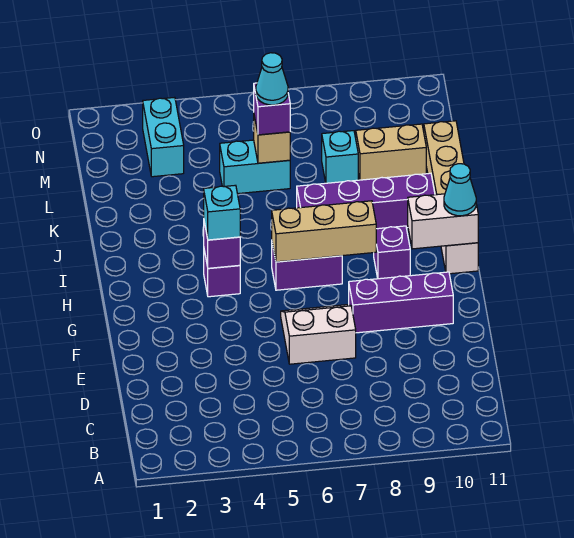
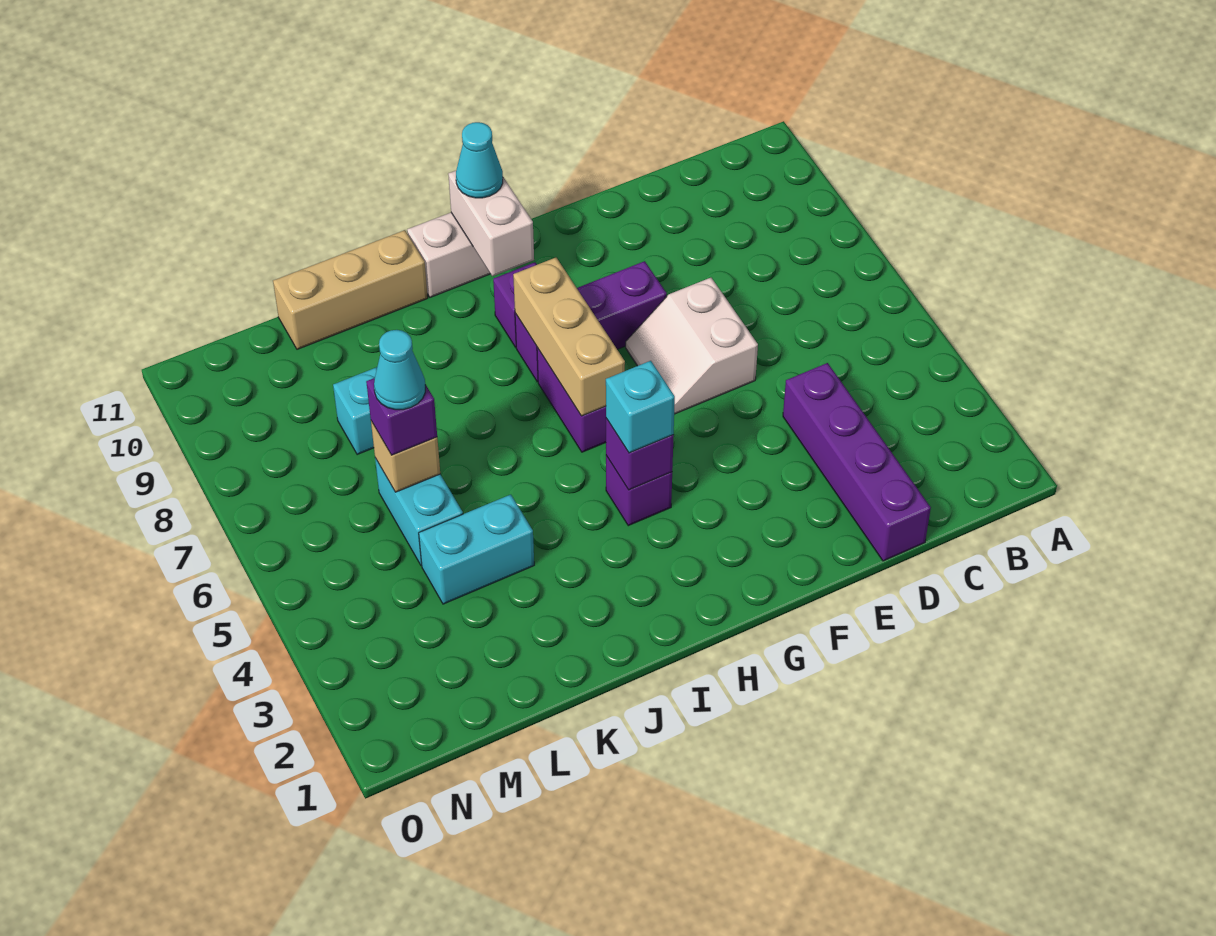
purple 1x3 brick [349,272,453,333] -> purple 1x3 brick turned to [515,261,667,382]
purple 1x4 brick [297,173,435,229] -> purple 1x4 brick moved to [783,363,931,561]
tan 1x2 brick [356,124,426,180] -> none
cyan 1x2 brick [143,97,184,177] -> cyan 1x2 brick moved to [419,495,534,604]

